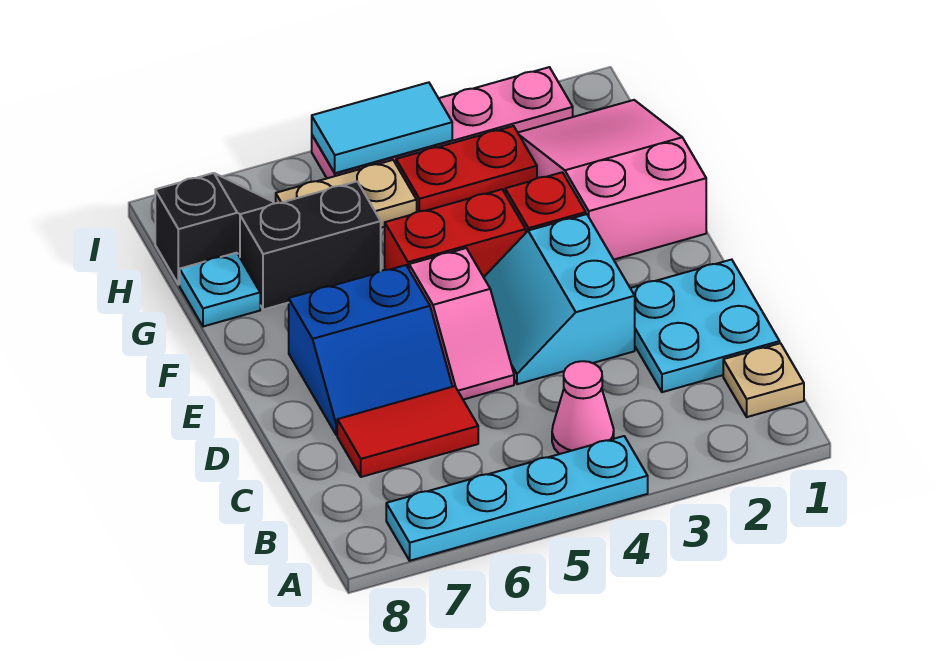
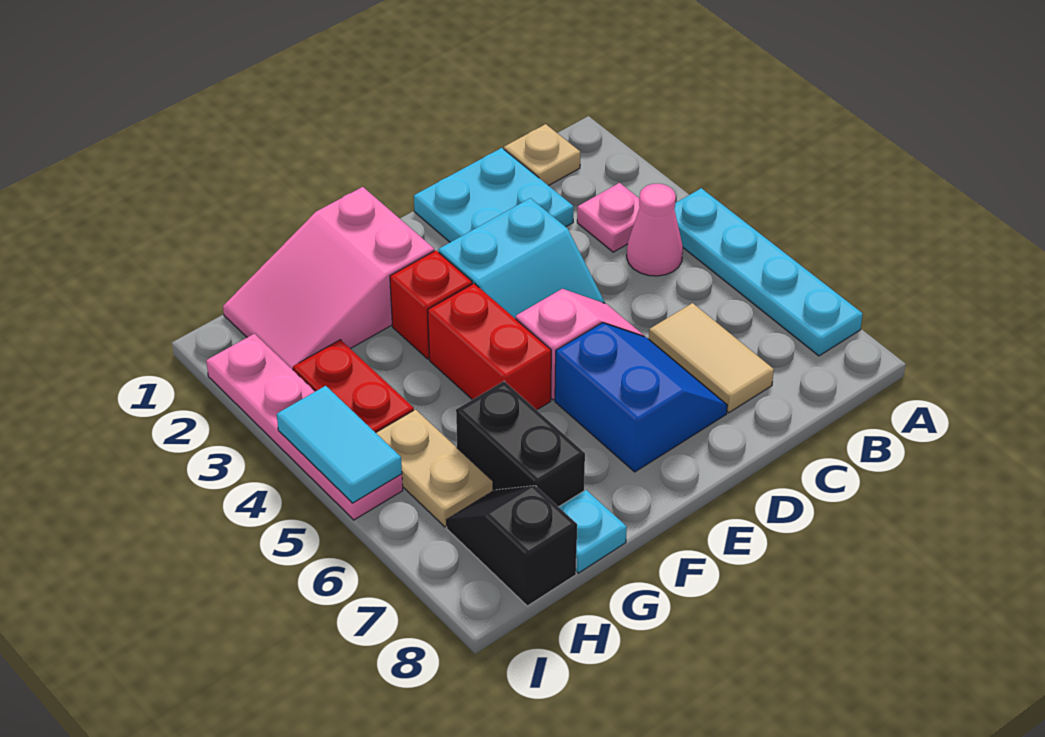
none -> pink 1x1 plate [577,183,640,252]
red 1x2 tile [337,386,478,477] -> tan 1x2 tile [649,303,774,413]

